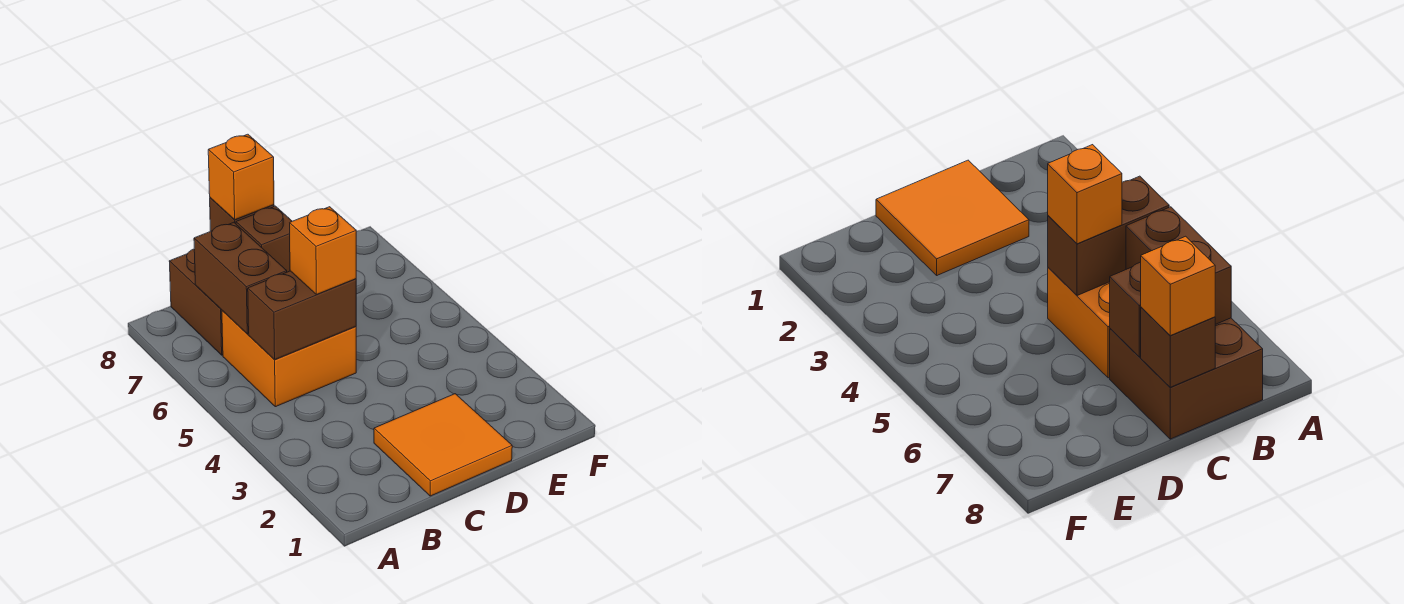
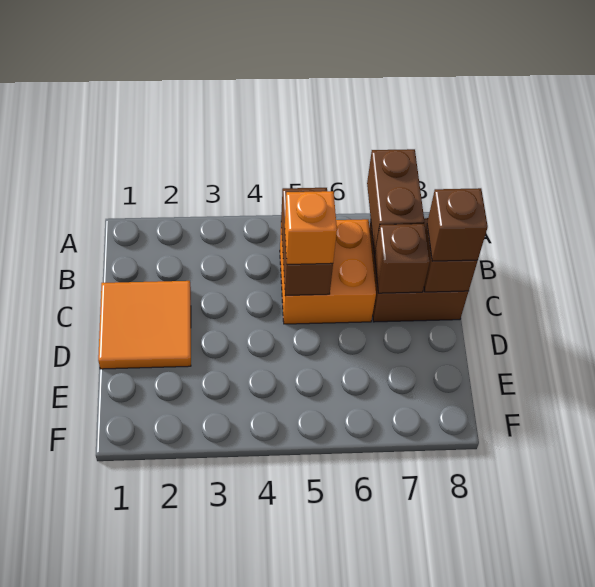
brown 1x2 brick [194,222,287,334] -> brown 1x2 brick turned to [367,149,424,254]
orange 1x1 brick [208,134,274,220] -> brown 1x1 brick [427,188,488,261]

